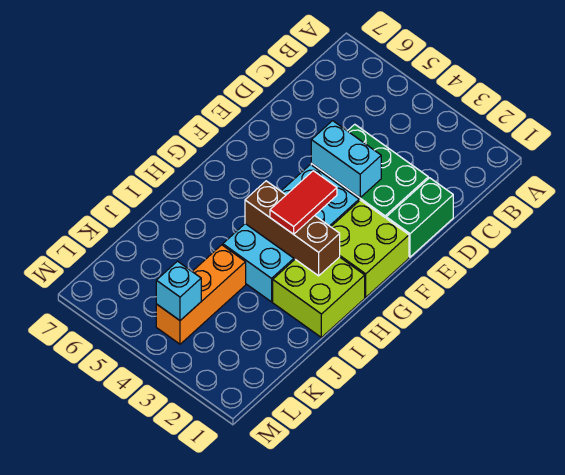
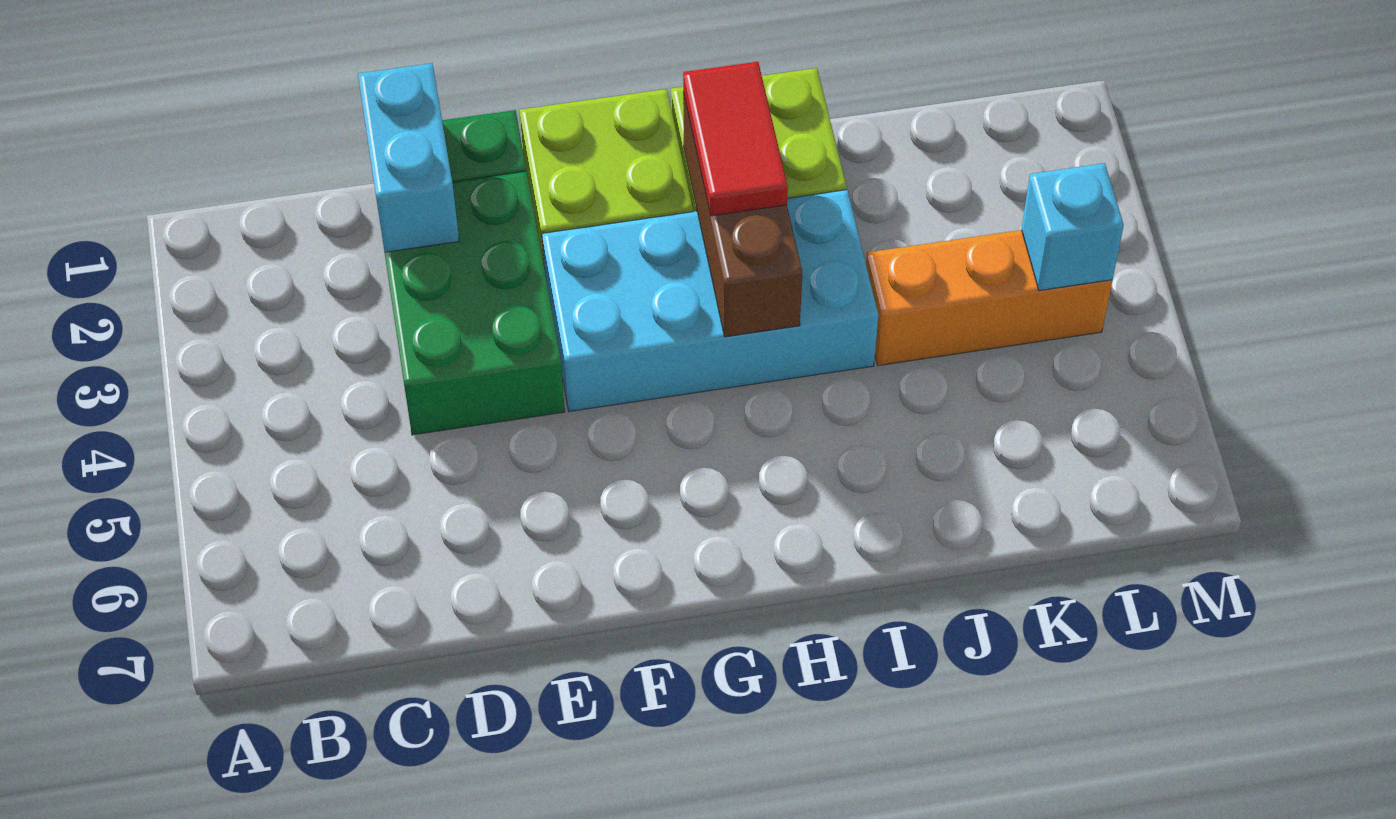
cyan 1x2 brick [311,121,381,198] -> cyan 1x2 brick moved to [358,63,459,252]
red 1x2 tile [270,171,337,234] -> red 1x2 tile turned to [683,62,788,216]

